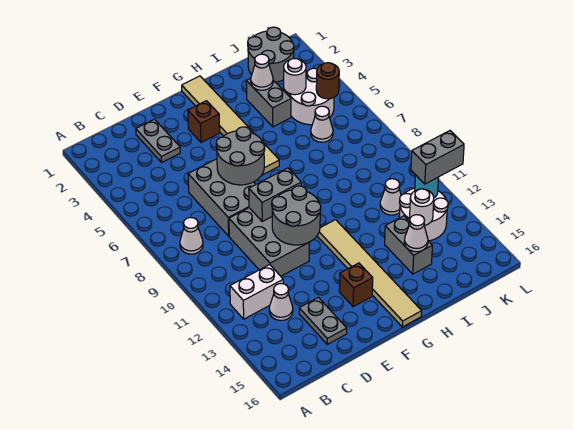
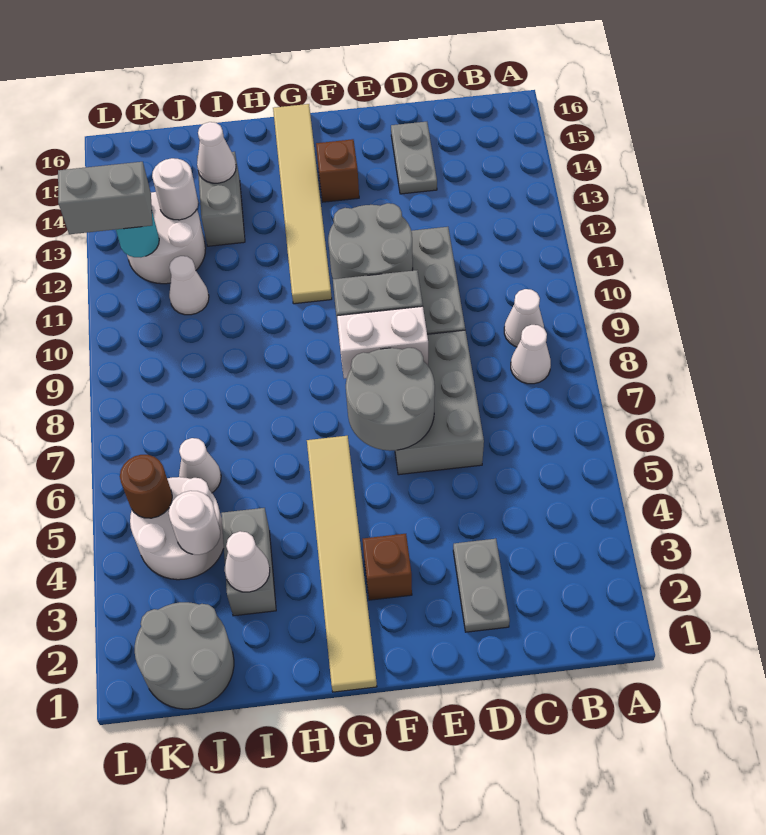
white 1x2 brick [230,265,283,319] -> white 1x2 brick moved to [337,306,428,378]
white 1x1 cone [269,284,293,320] -> white 1x1 cone moved to [504,289,544,347]

